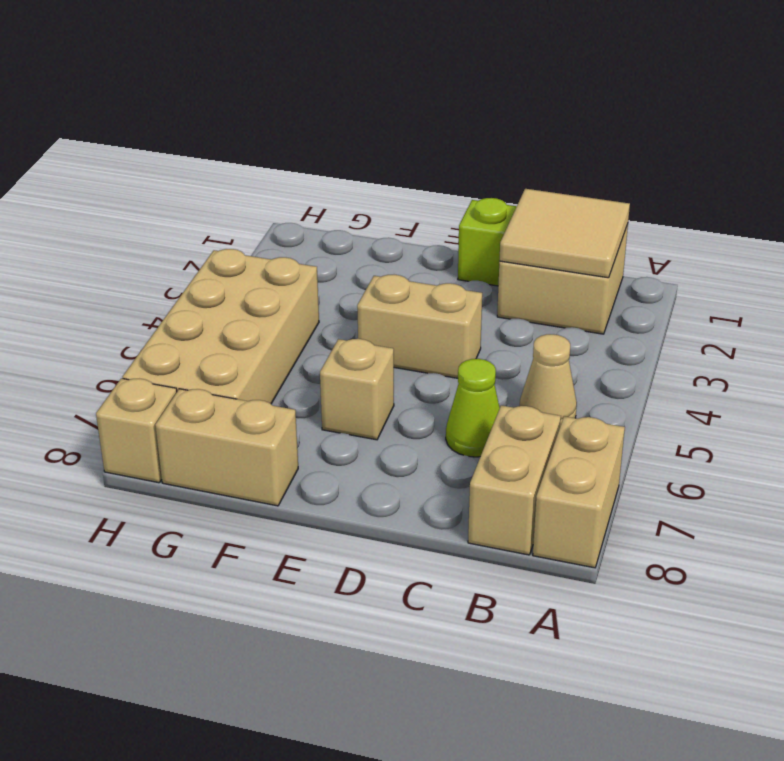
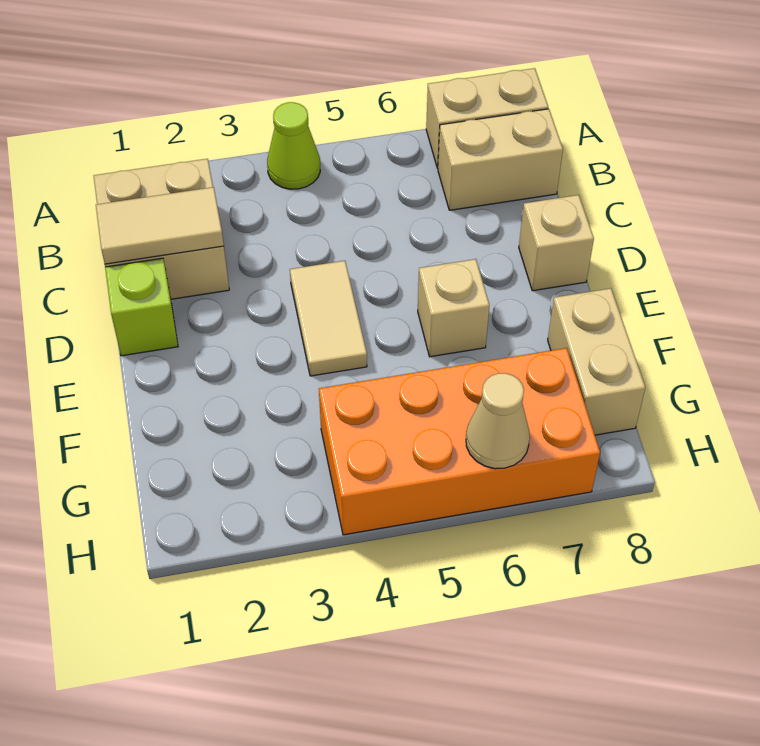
tan 2x2 tile [499,189,630,278] -> tan 1x2 tile [96,187,224,264]
tan 1x1 cone [520,334,577,426] -> tan 1x1 cone moved to [466,373,530,469]
lime 1x1 cone [446,359,500,457] -> lime 1x1 cone moved to [267,102,320,189]
tan 1x2 brick [357,275,482,378] -> tan 1x2 tile [290,261,367,376]
tan 2x4 brick [123,249,319,404] -> orange 2x4 brick [319,348,600,535]
tan 1x1 brick [96,378,177,483] -> tan 1x1 brick moved to [519,195,594,291]

